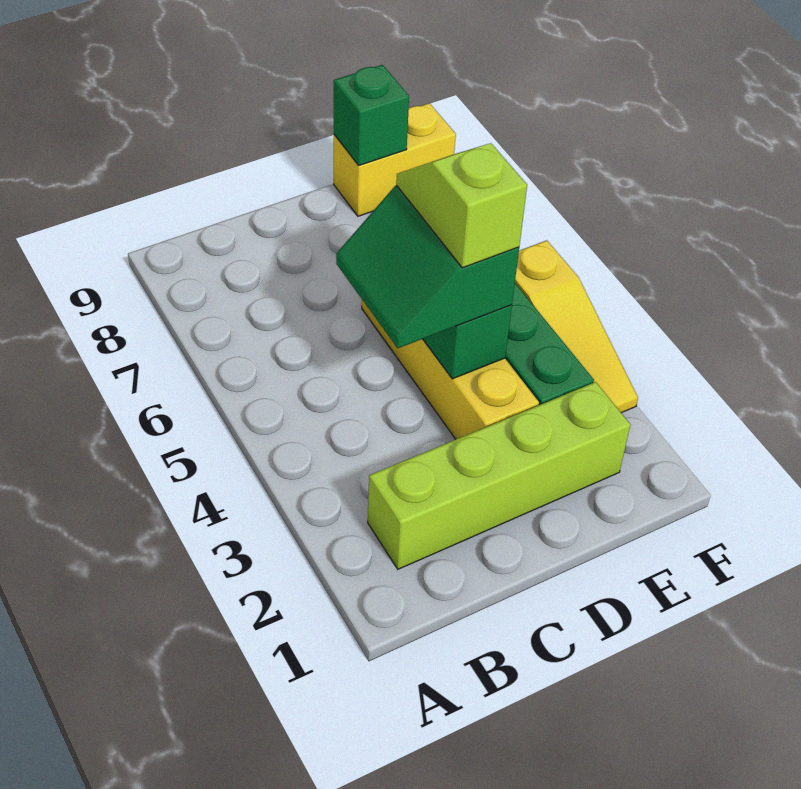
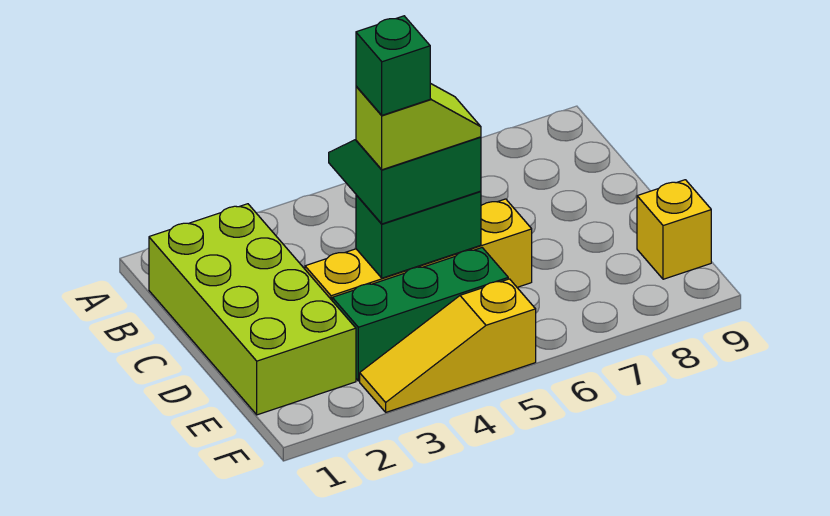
lime 1x4 brick [368,382,630,569] -> lime 2x4 brick [149,204,356,415]
yellow 1x2 brick [334,103,456,216] -> yellow 1x1 brick [637,180,711,279]
green 1x1 brick [334,65,409,165] -> green 1x1 brick moved to [356,16,430,115]

